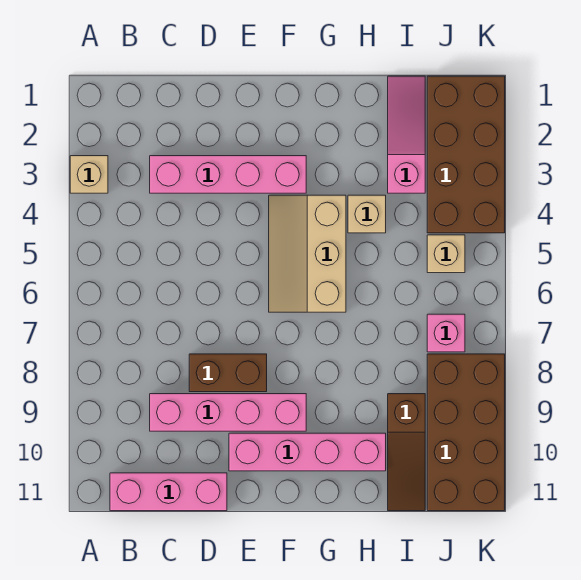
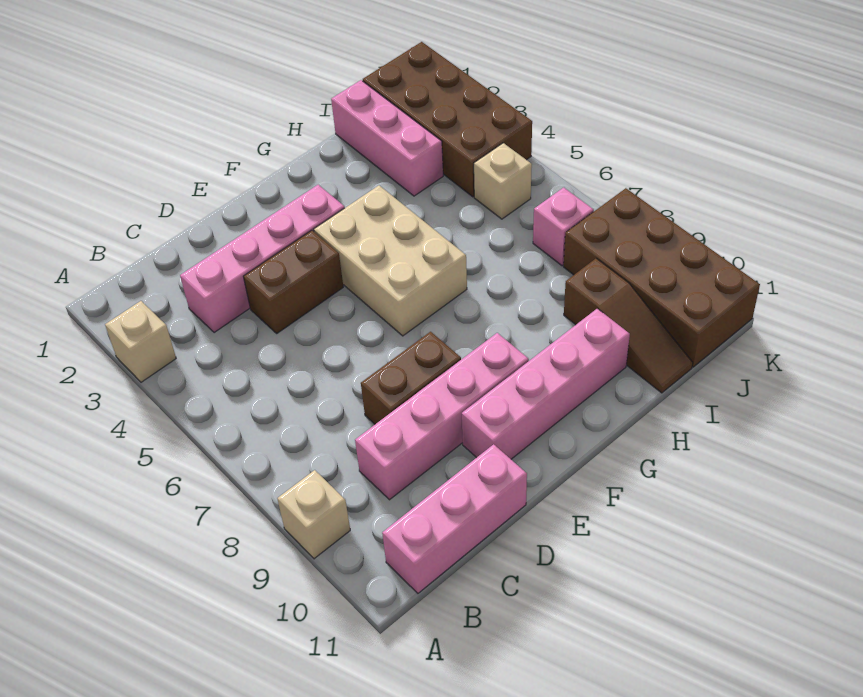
none -> brown 1x2 brick [243,230,343,333]
tan 2x3 slope [269,195,346,312] -> tan 2x3 brick [314,186,467,336]
tan 1x1 brick [348,195,386,233] -> tan 1x1 brick moved to [277,470,350,559]
pink 1x3 slope [388,76,425,193] -> pink 1x3 brick [331,80,443,196]

